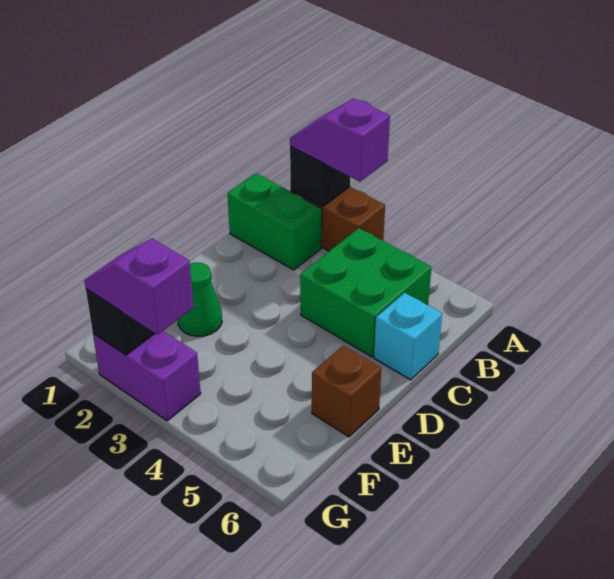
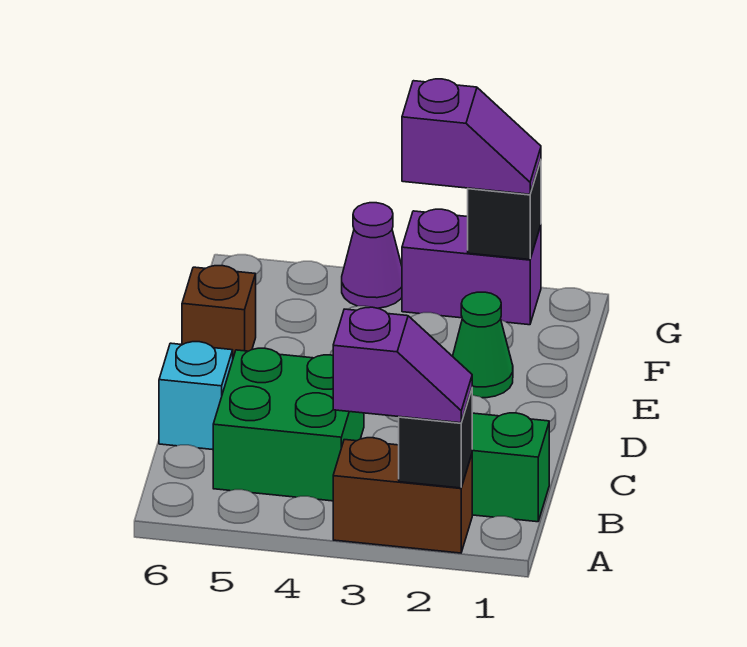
none -> purple 1x1 cone [342,203,402,308]

